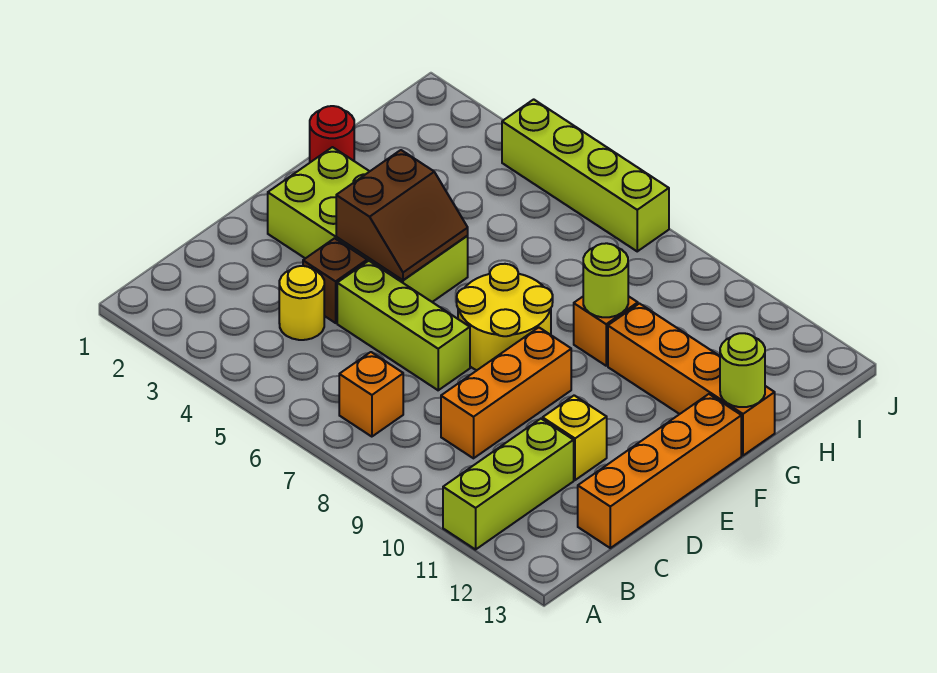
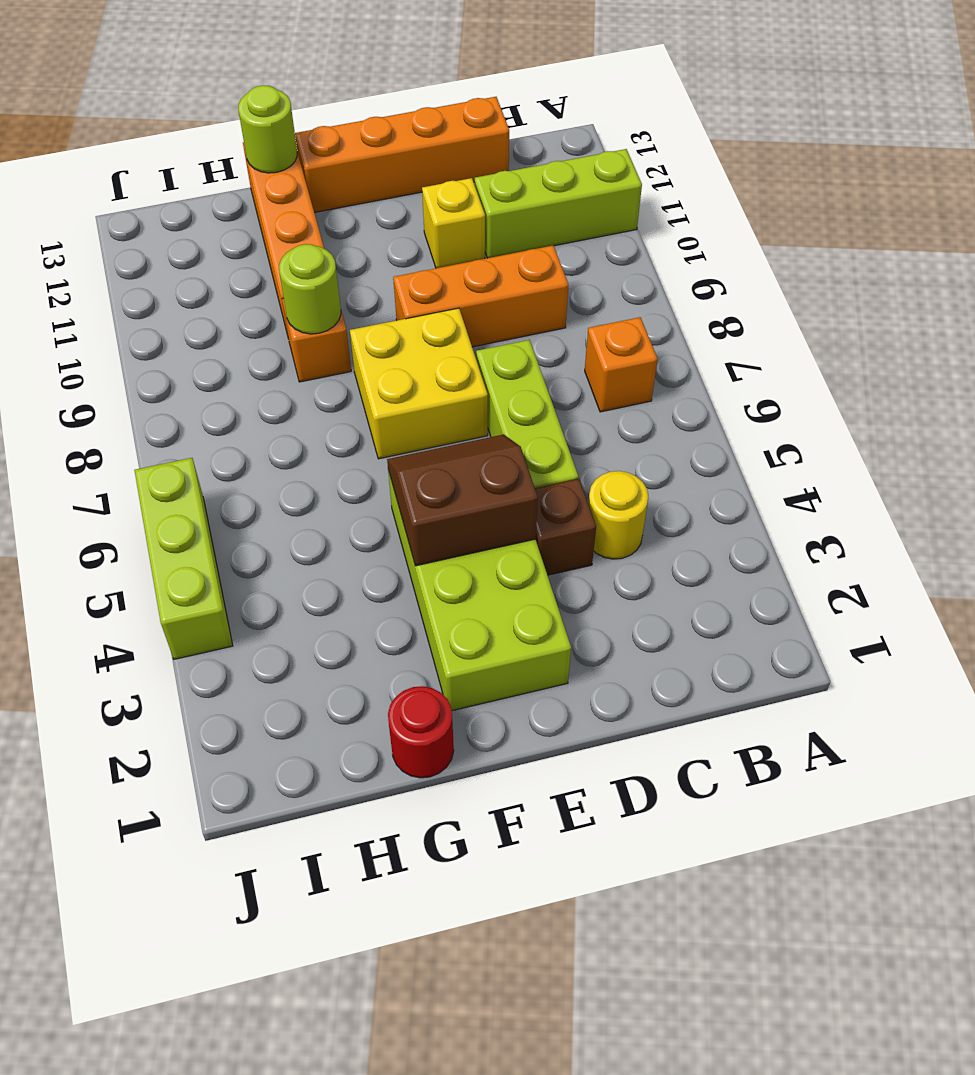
yellow 2x2 round brick [457,264,553,371] -> yellow 2x2 brick [350,308,488,459]
lime 1x4 brick [502,99,669,251] -> lime 1x3 brick [134,458,233,659]

